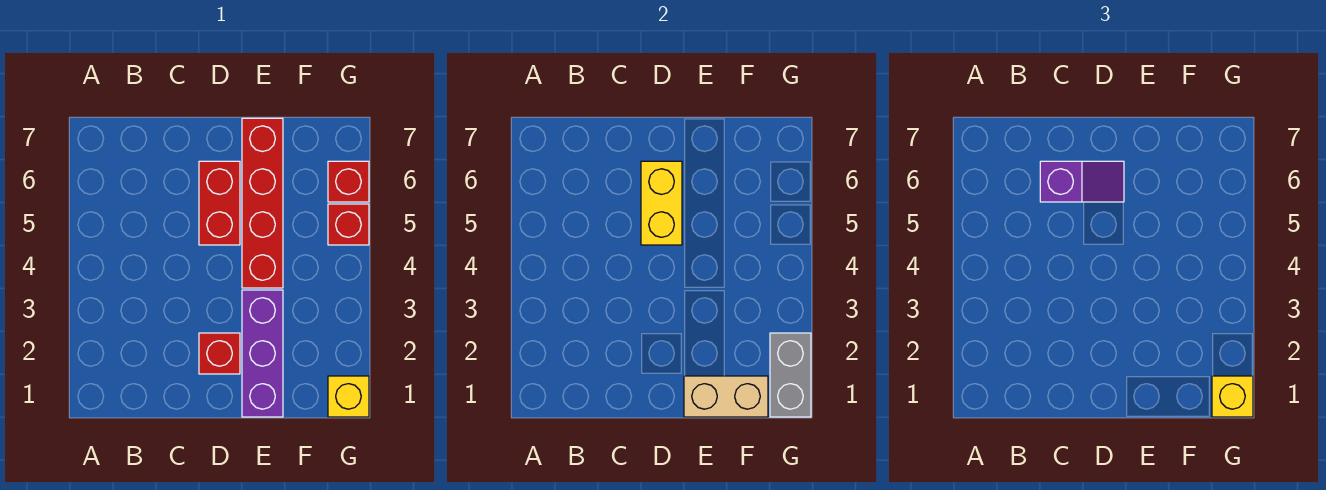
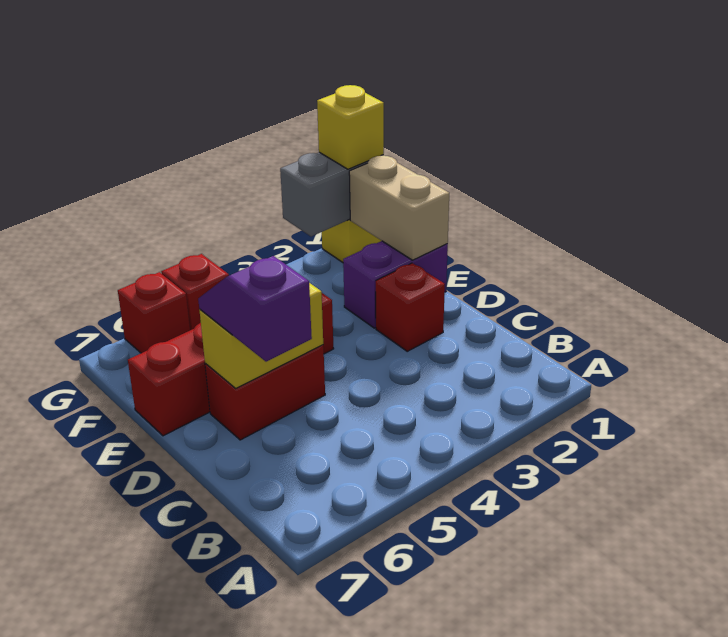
purple 1x3 brick [242,290,283,417] -> purple 1x2 brick [343,241,448,328]

